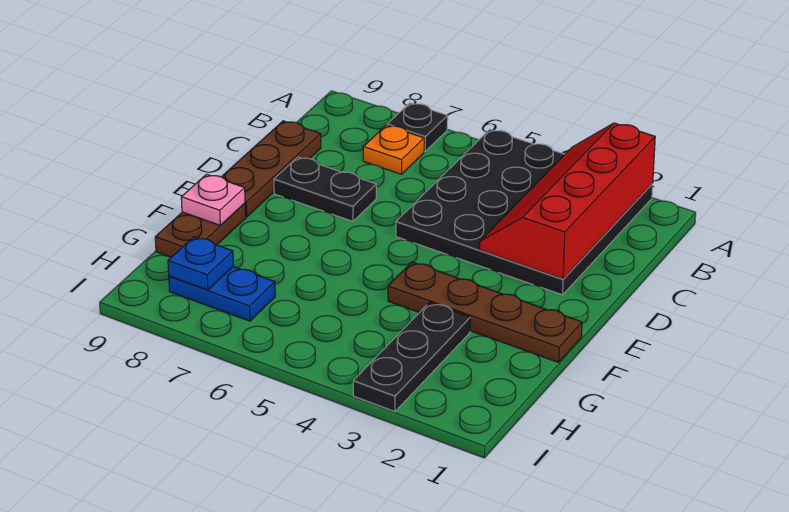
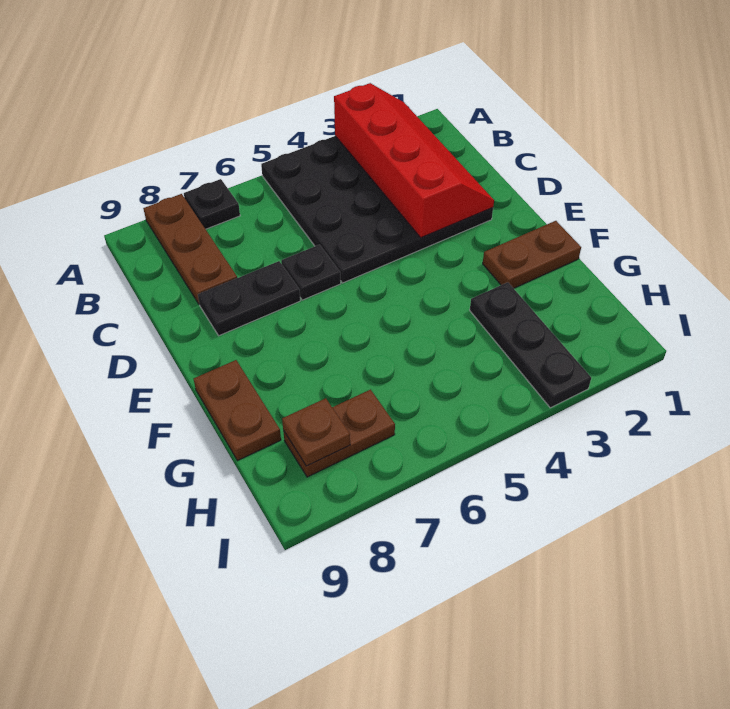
red 2x4 slope [480,123,655,279] -> red 2x4 slope turned to [334,83,494,238]
orange 1x1 plate [363,125,424,174] -> none
brown 1x3 plate [222,121,321,217] -> brown 1x3 plate moved to [143,194,237,304]
none -> black 1x1 plate [281,245,341,300]
brown 1x4 plate [388,262,582,362] -> brown 1x2 plate [483,221,581,288]
pink 1x1 plate [181,174,245,225] -> none
blue 1x2 plate [169,267,275,321] -> brown 1x2 plate [283,390,395,477]
blue 1x1 plate [168,237,233,290] -> brown 1x1 plate [282,398,350,466]

